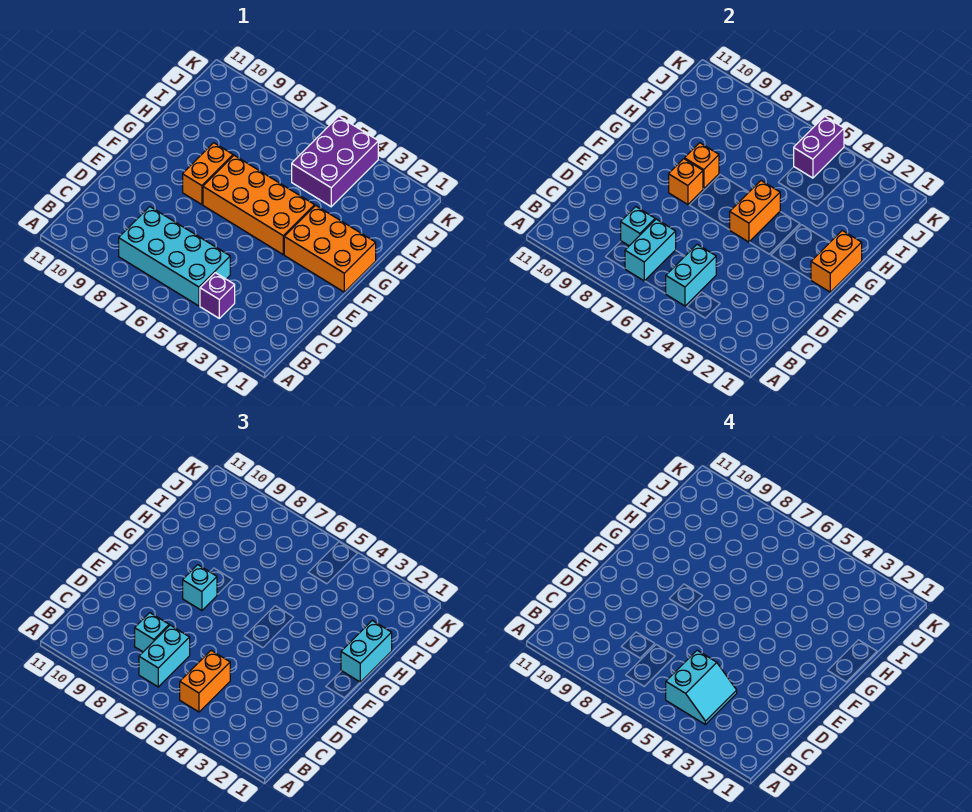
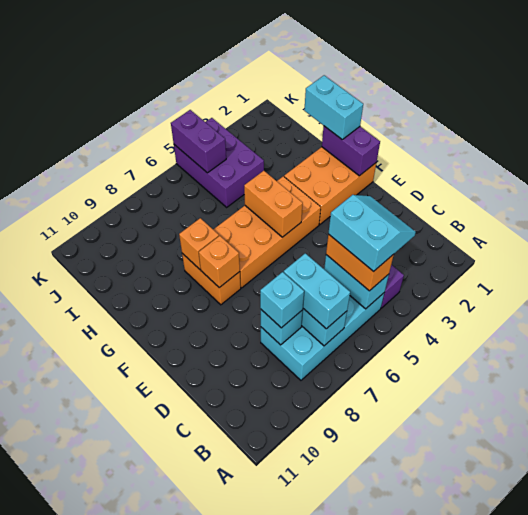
orange 1x2 brick [811,230,862,292] -> purple 1x2 brick [322,126,380,176]
cyan 1x1 brick [183,565,217,611] -> none

